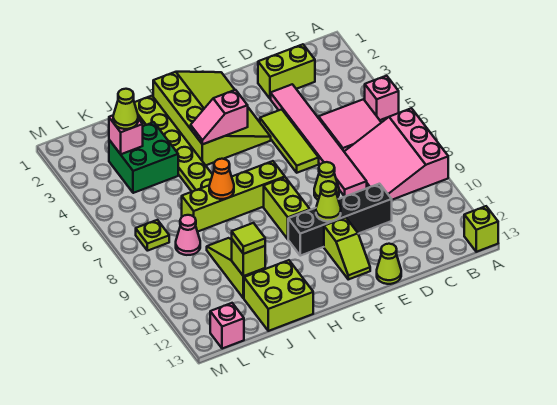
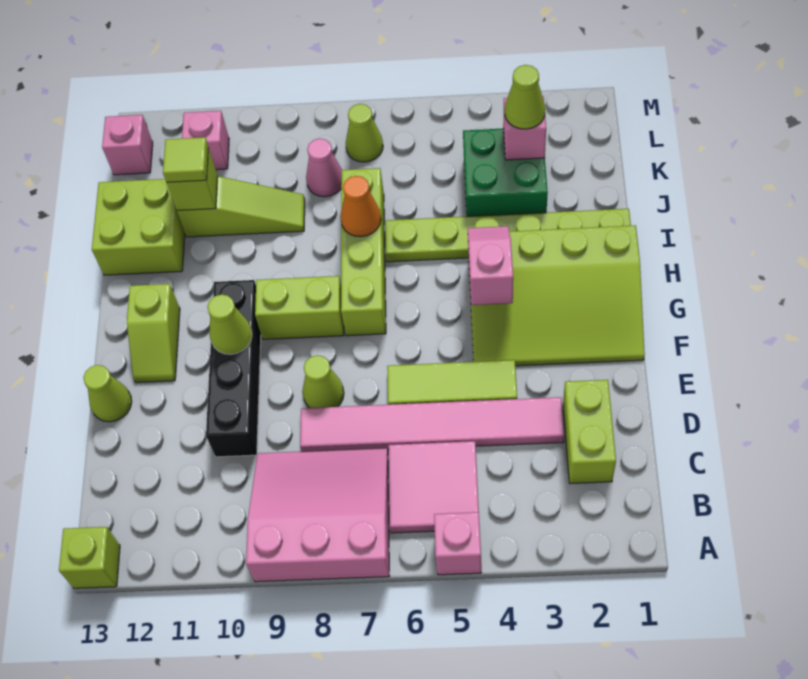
lime 1x2 slope [324,218,370,279] -> lime 1x2 slope turned to [127,284,180,382]
lime 1x1 plate [136,220,169,251] -> lime 1x1 cone [346,104,383,162]
none -> pink 1x1 brick [182,111,229,170]

